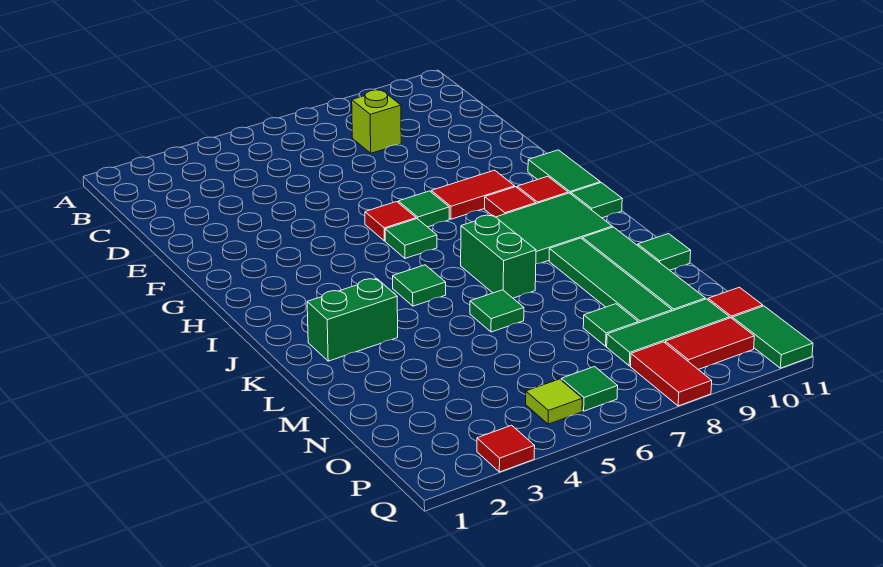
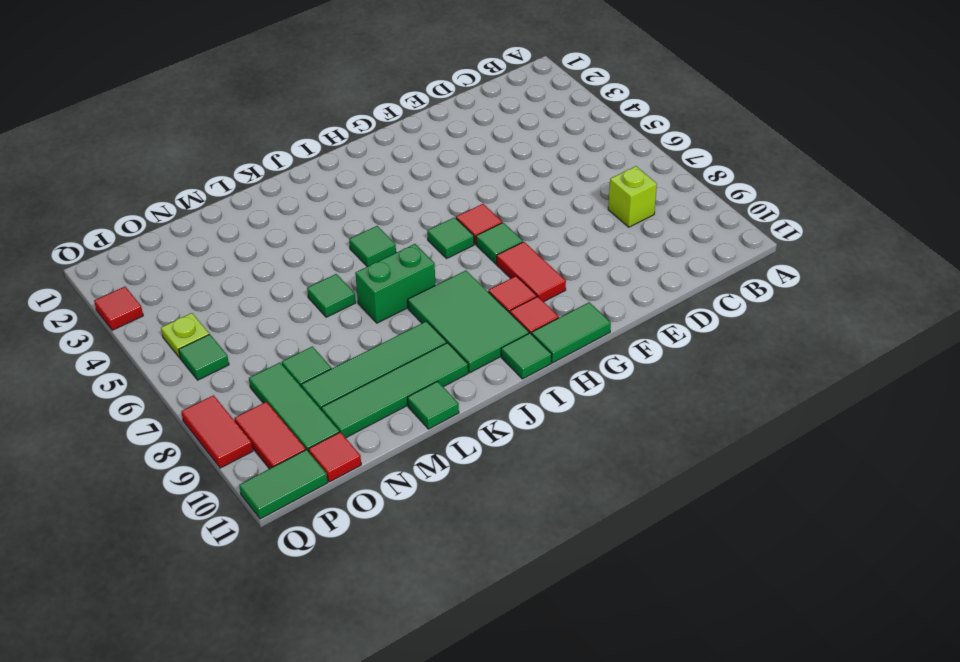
green 1x2 brick [307,279,398,361] -> none
lime 1x1 tile [526,379,582,424] -> lime 1x1 plate [161,313,209,358]
red 1x2 tile [631,342,712,406] -> red 1x2 tile turned to [181,395,253,468]

